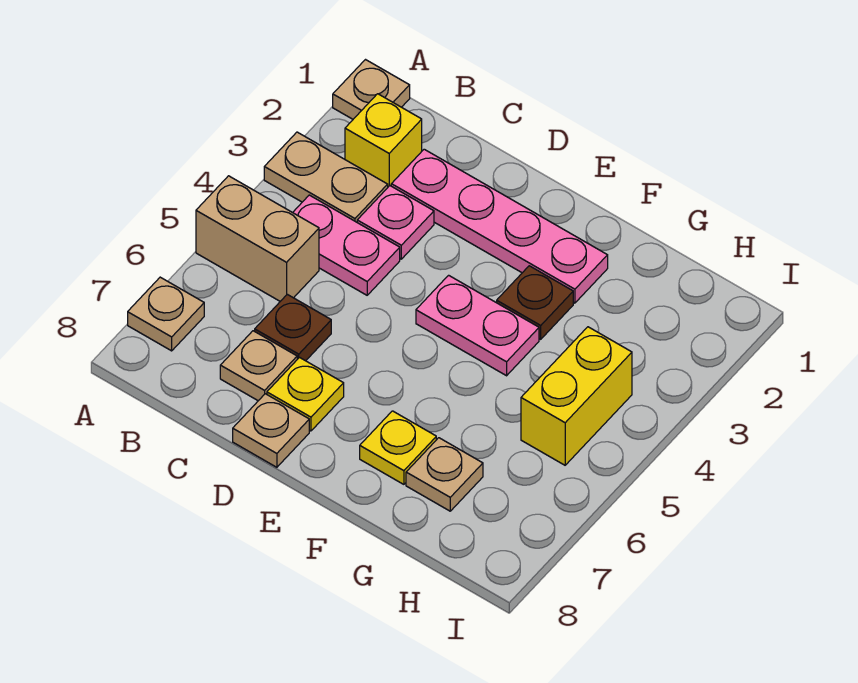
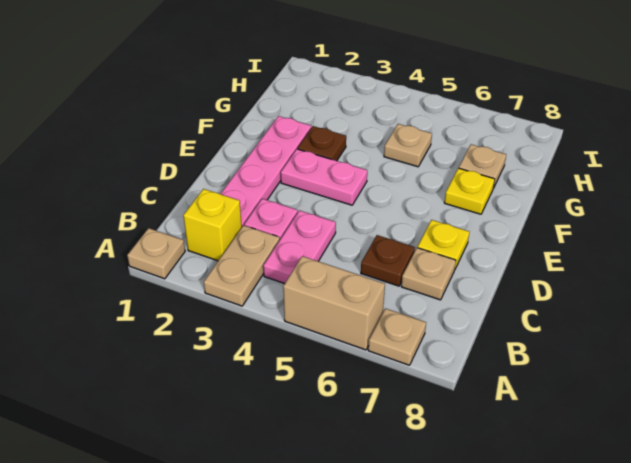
tan 1x2 brick [196,176,319,301] -> tan 1x2 brick turned to [283,256,385,350]
tan 1x1 plate [233,394,309,467] -> tan 1x1 plate moved to [384,124,432,167]
pink 1x2 plate [416,275,539,376] -> pink 1x2 plate turned to [281,149,367,205]
yellow 1x2 brick [521,327,632,465] -> none

